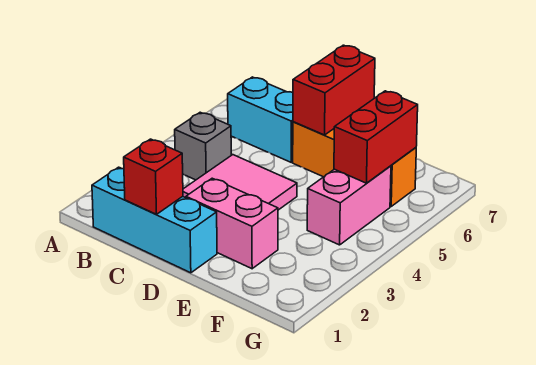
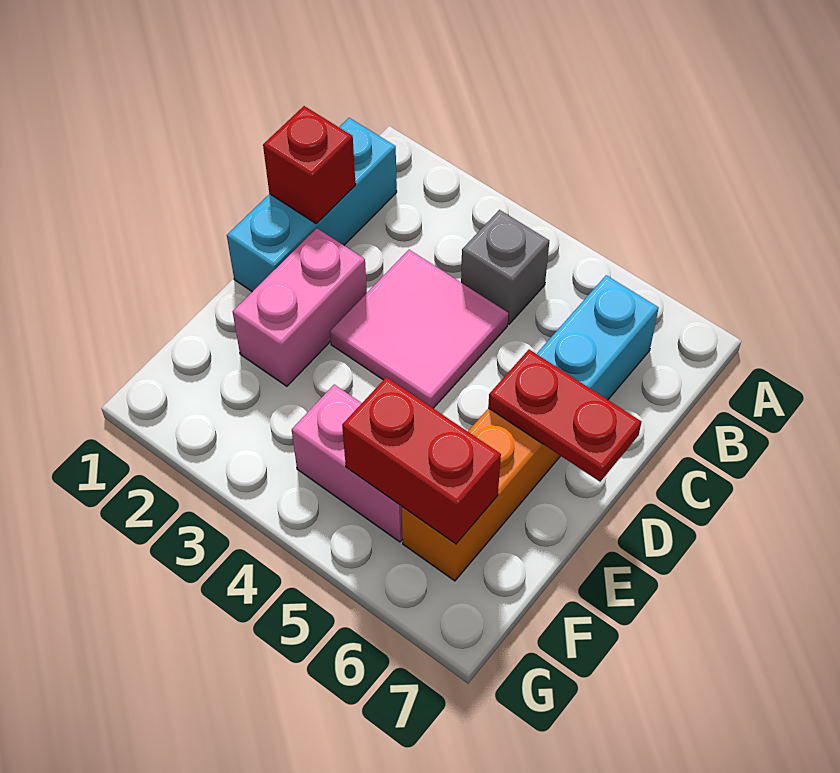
red 1x2 brick [293,45,375,135] -> red 1x2 plate [488,350,641,482]

